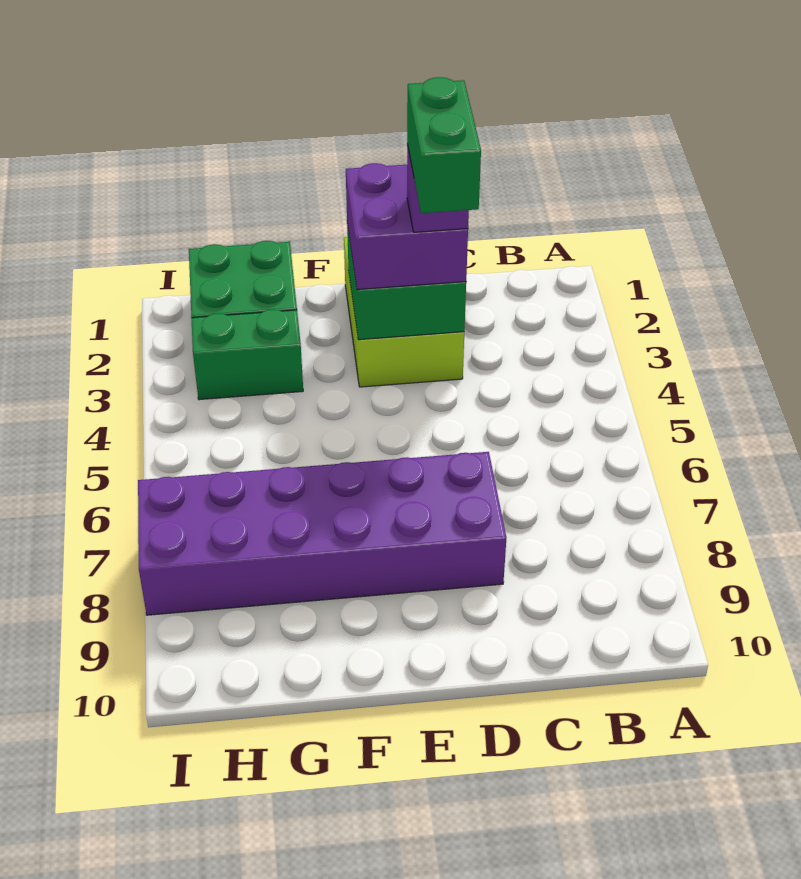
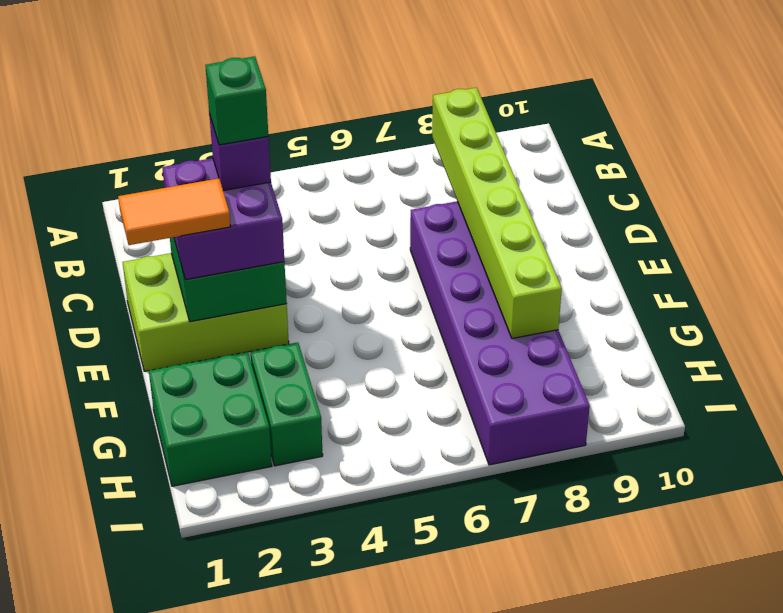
none -> lime 1x6 brick [432,88,562,339]
green 1x2 brick [407,77,481,213] -> green 1x1 brick [205,56,268,145]
none -> orange 1x2 tile [118,178,231,245]

